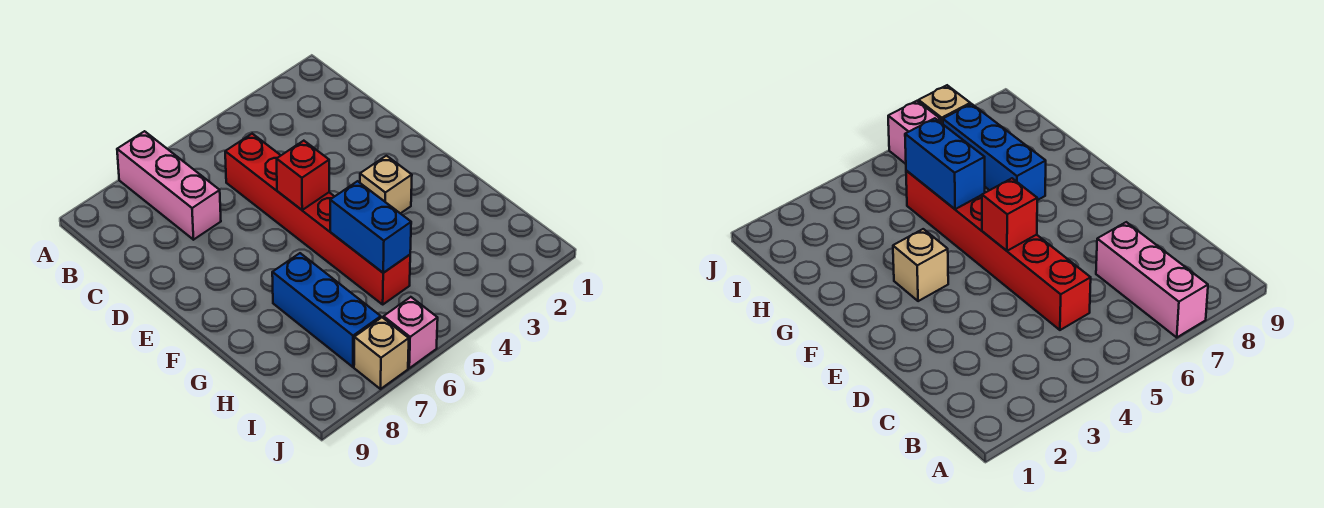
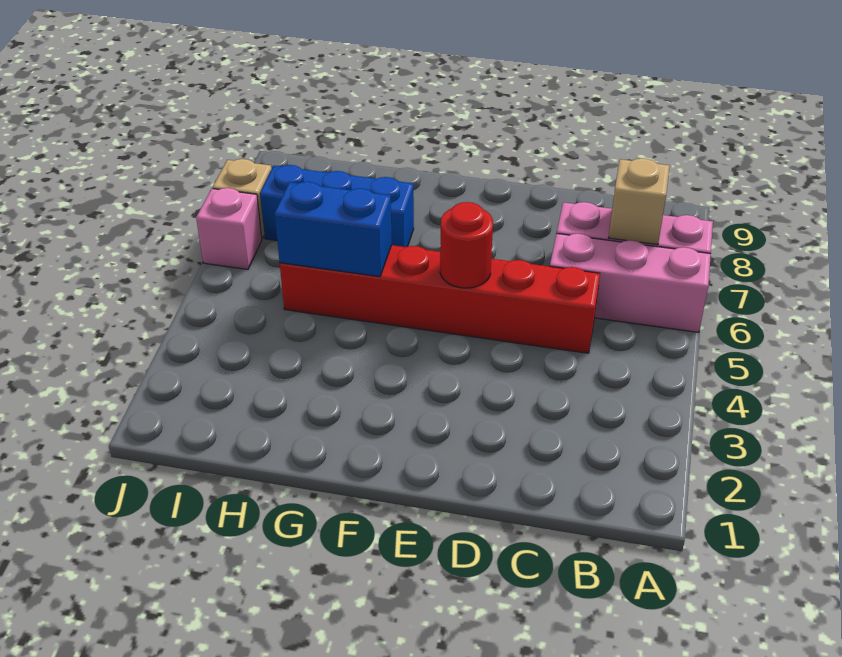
none -> pink 1x3 brick [550,234,711,333]
red 1x1 brick [277,141,329,210] -> red 1x1 round brick [440,202,493,288]
tan 1x1 brick [360,156,412,214] -> tan 1x1 brick moved to [609,158,670,245]

